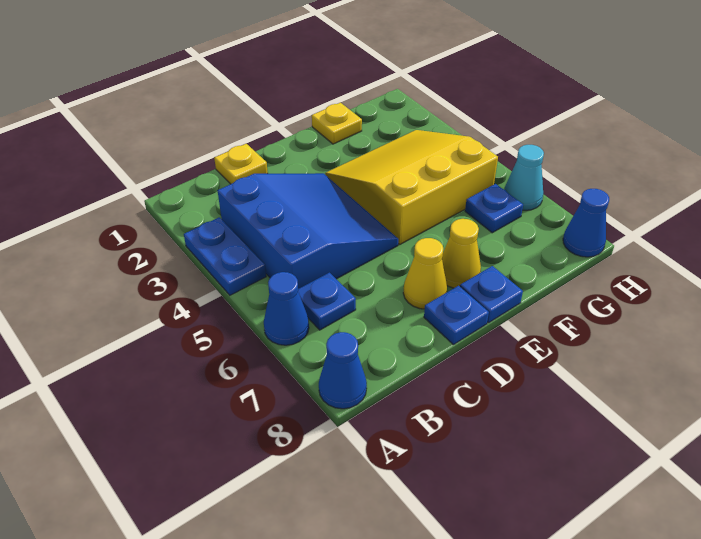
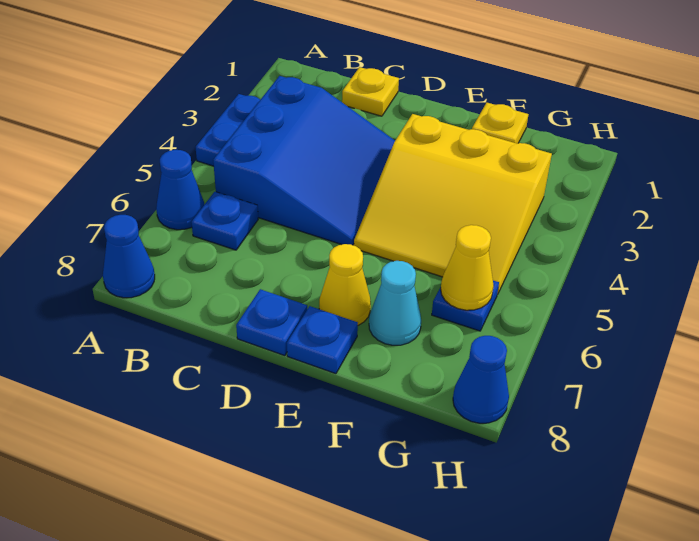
yellow 1x1 cone [403,238,447,309] -> yellow 1x1 cone moved to [441,225,494,310]
yellow 3x3 slope [325,130,498,244] -> yellow 3x3 slope turned to [354,114,552,294]
cyan 1x1 cone [504,145,544,210] -> cyan 1x1 cone moved to [369,261,421,345]

